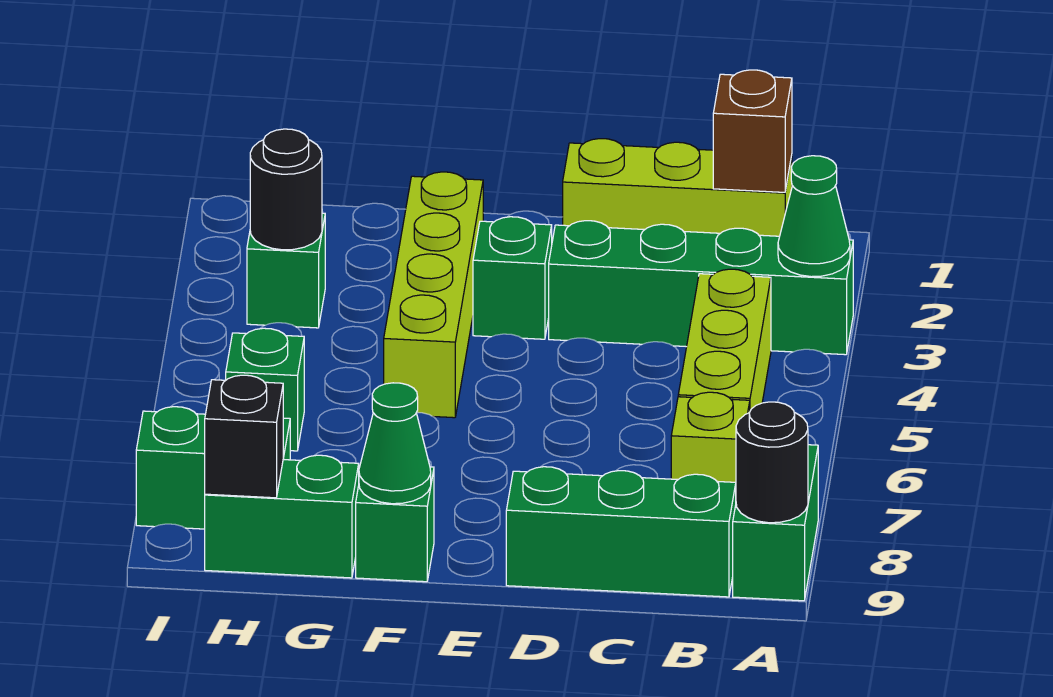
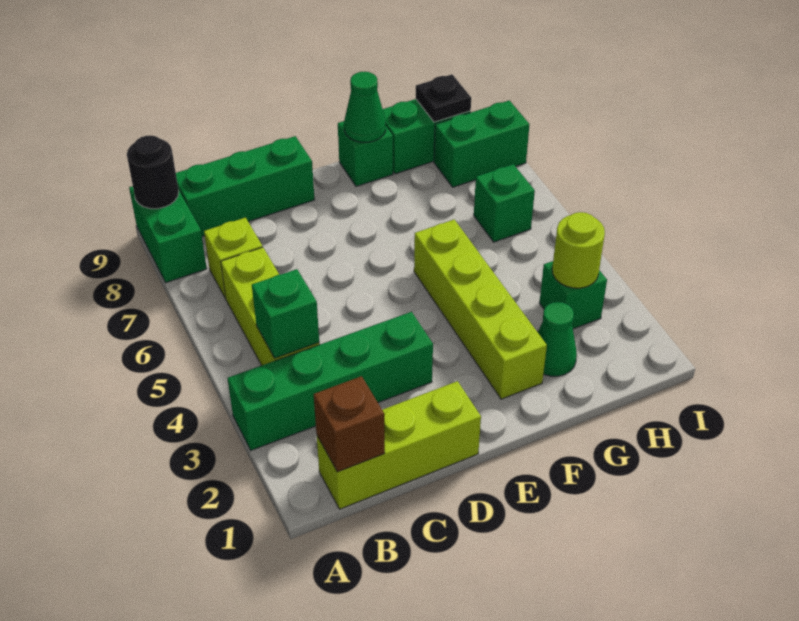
green 1x1 cone [778,156,850,277] -> green 1x1 cone moved to [538,302,577,376]
green 1x1 brick [473,217,552,339] -> green 1x1 brick moved to [252,269,319,358]
black 1x1 round brick [250,129,322,250] -> lime 1x1 round brick [552,212,605,288]
black 1x1 brick [205,375,283,498] -> black 1x1 plate [416,74,471,122]

